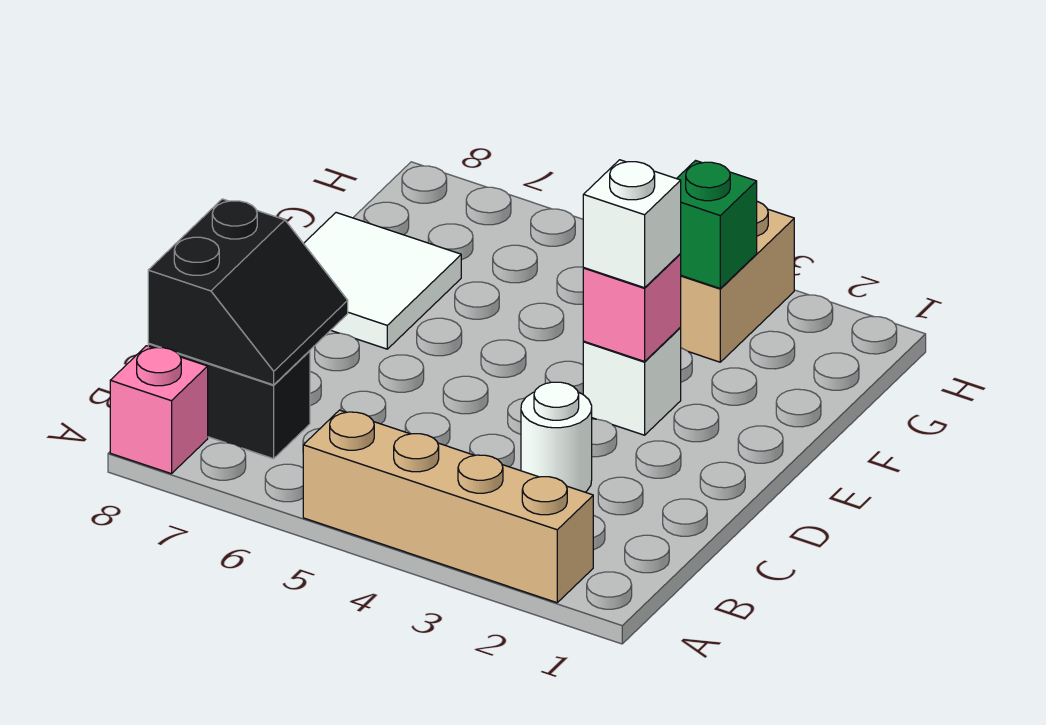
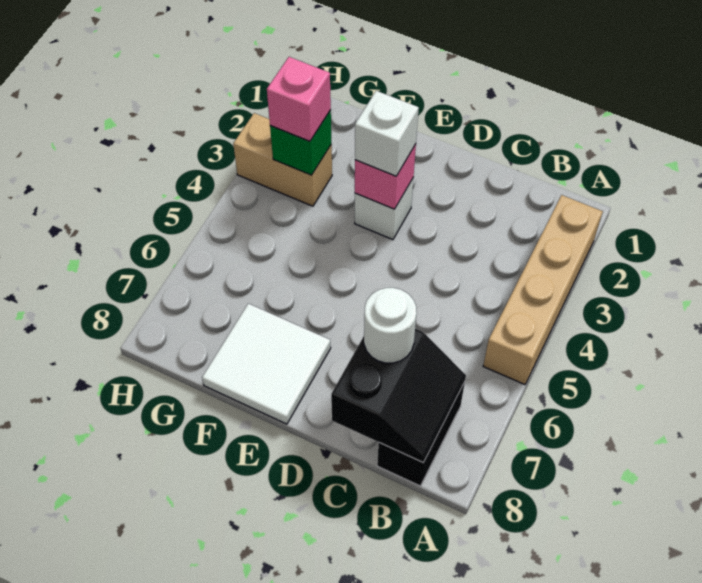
pink 1x1 brick [110,346,208,474] -> pink 1x1 brick moved to [267,57,331,141]
black 2x2 slope [148,199,348,385] -> black 2x2 slope turned to [331,329,466,463]
white 1x1 round brick [521,382,592,492] -> white 1x1 round brick moved to [364,288,417,363]

